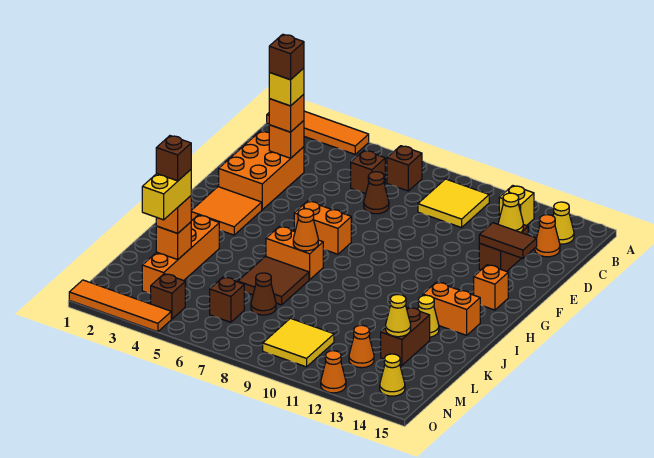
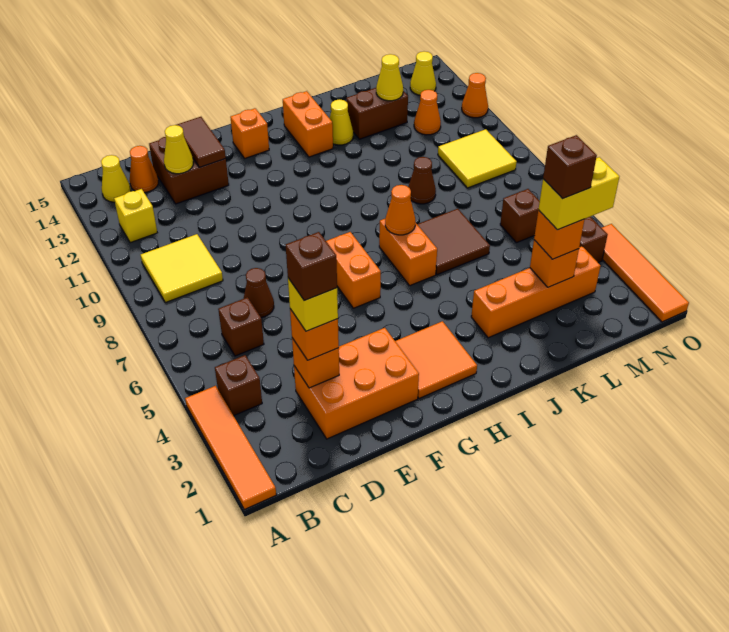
brown 1x1 brick [387,146,422,191] -> brown 1x1 brick moved to [215,355,262,416]
brown 1x2 brick [479,225,528,272] -> brown 2x2 brick [149,137,229,204]
brown 1x1 cone [251,273,276,315] -> brown 1x1 cone moved to [408,157,436,204]

